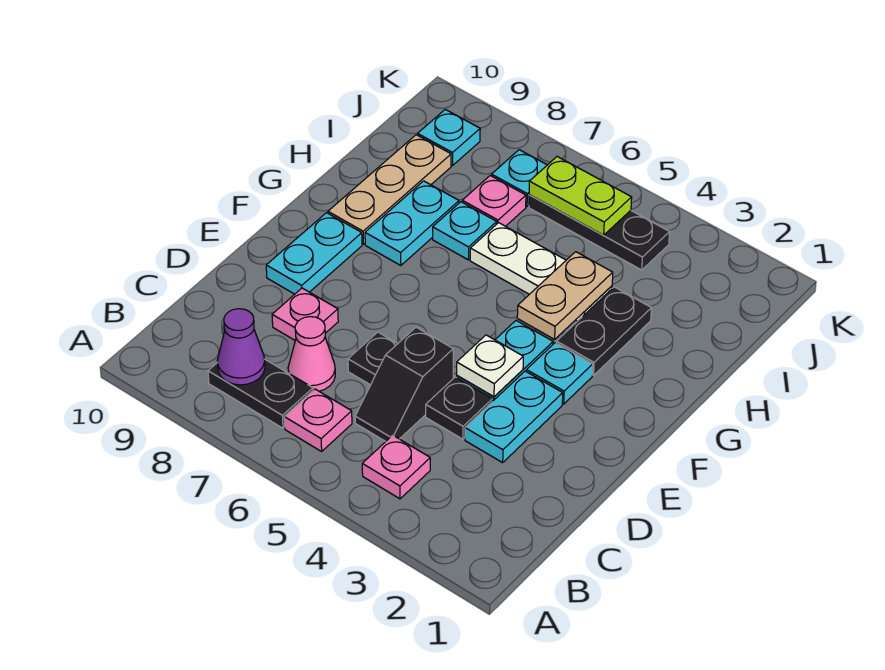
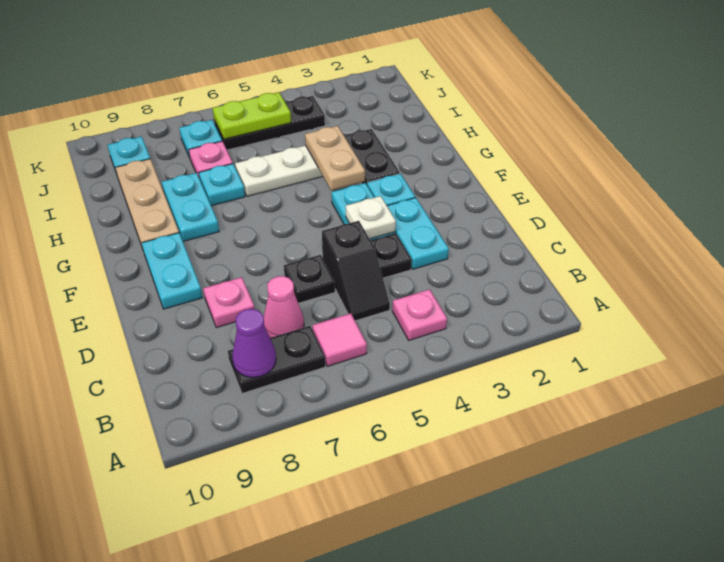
pink 1x1 plate [284,389,352,451] -> pink 1x1 tile [312,313,367,366]

